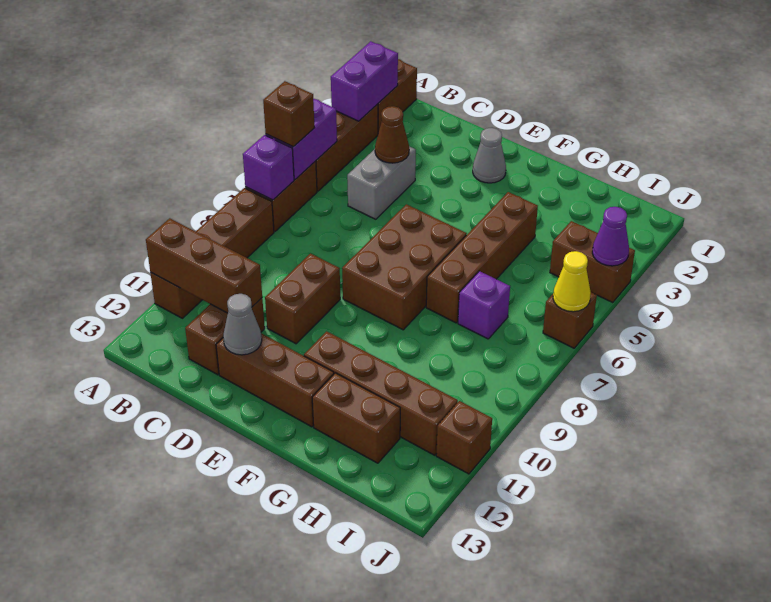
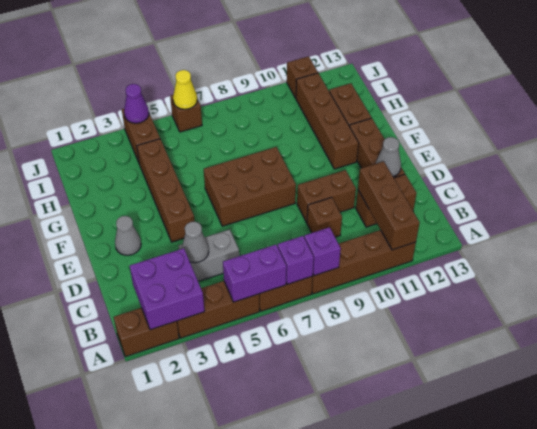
purple 1x2 brick [331,41,398,121] -> purple 2x2 brick [130,248,205,330]
brown 1x1 brick [263,81,314,147] -> brown 1x1 brick moved to [307,197,342,237]
brown 1x1 cone [375,106,409,163] -> grey 1x1 cone [182,222,209,263]
brown 1x4 brick [426,192,538,323] -> brown 1x4 brick turned to [137,139,195,242]
purple 1x1 brick [458,271,510,339] -> purple 1x1 brick moved to [304,227,341,276]

